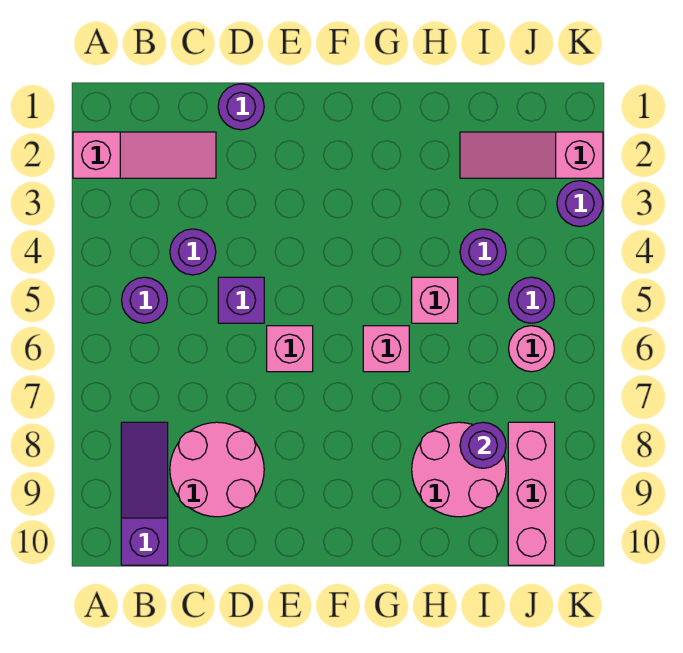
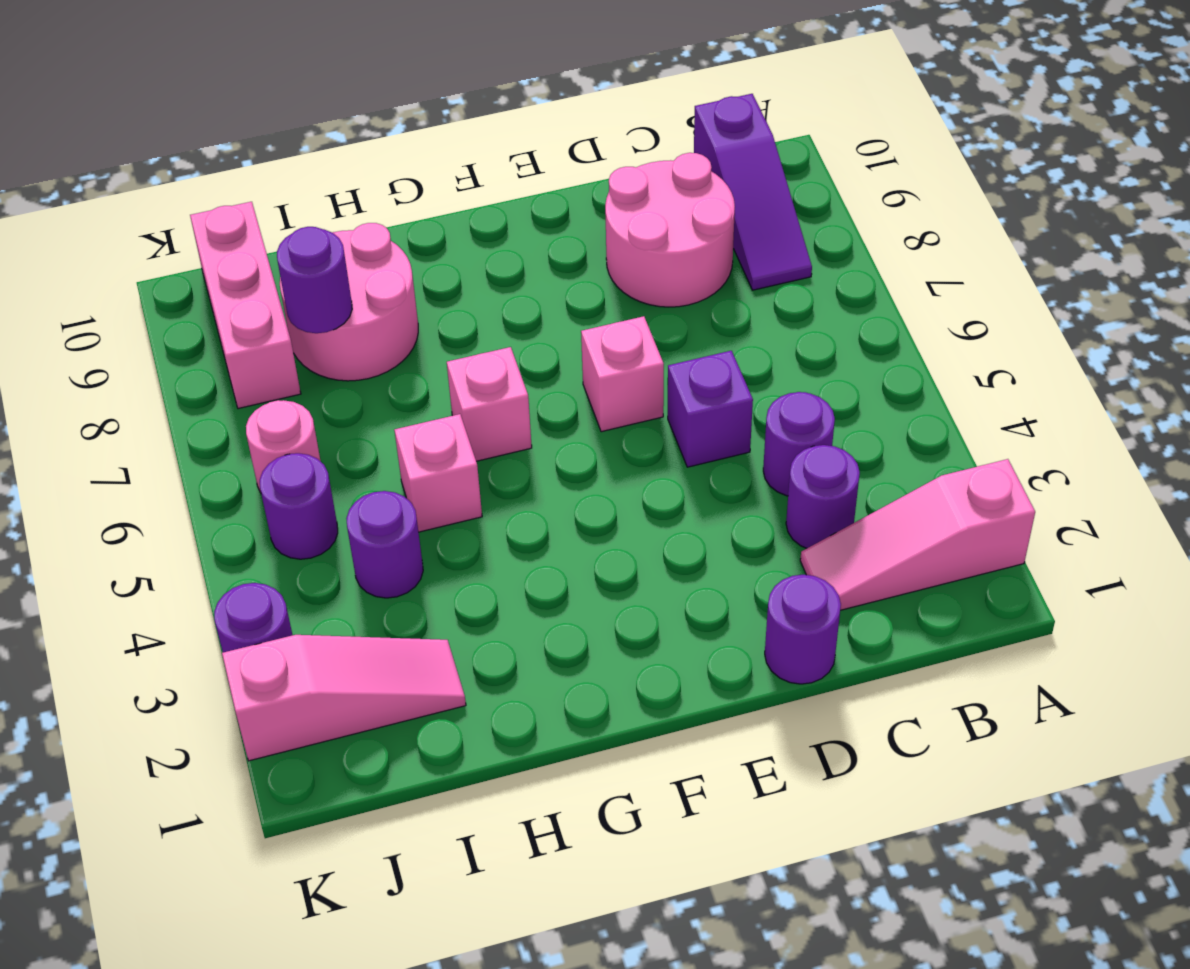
purple 1x1 round brick [121,277,167,323] -> purple 1x1 round brick moved to [786,445,860,548]

